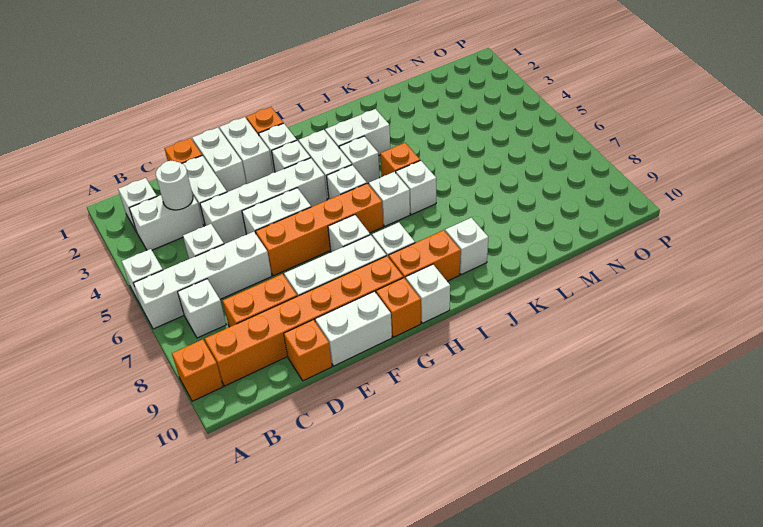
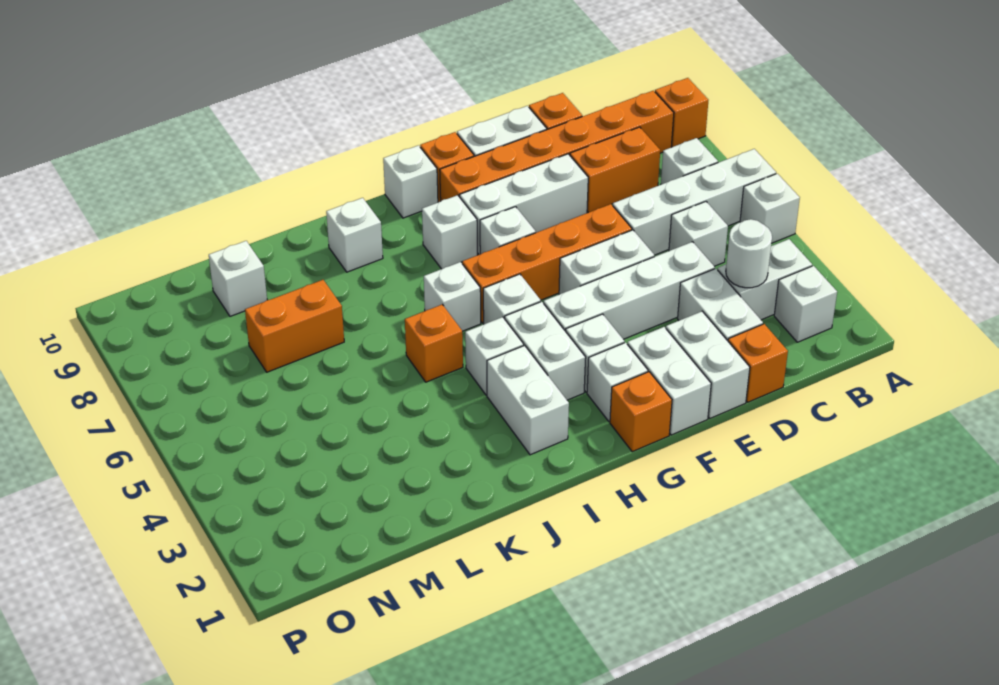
orange 1x2 brick [389,230,461,281] -> orange 1x2 brick moved to [245,280,344,372]
white 1x2 brick [325,109,390,156] -> white 1x2 brick turned to [487,345,569,455]
white 1x1 brick [396,160,436,215] -> white 1x1 brick moved to [209,241,267,316]

